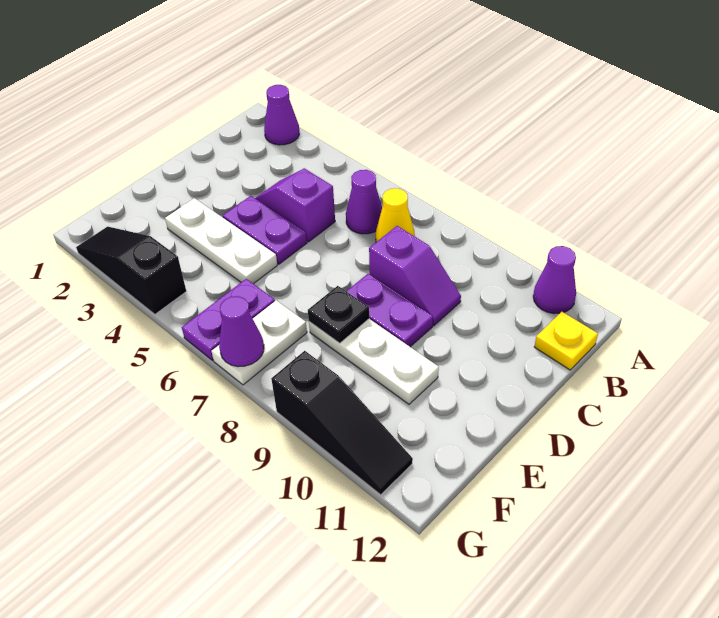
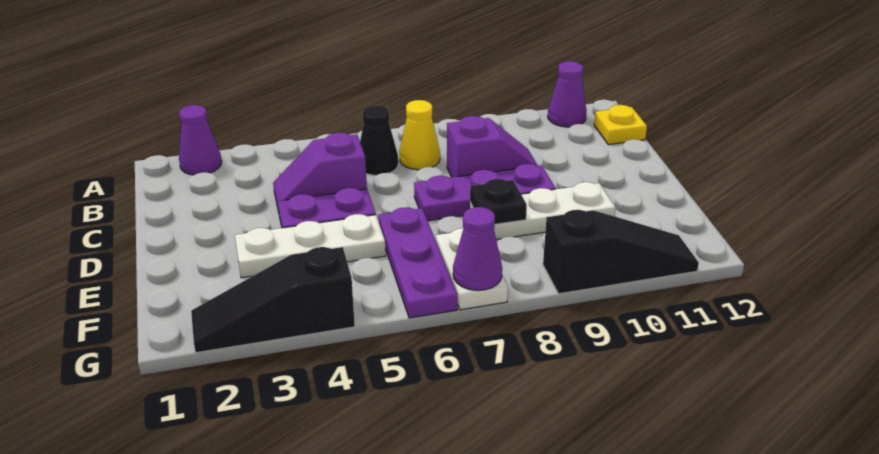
purple 1x1 cone [346,170,382,234] -> black 1x1 cone [360,105,398,175]
purple 1x2 plate [346,273,433,347] -> purple 1x3 plate [414,164,556,221]
purple 1x2 plate [182,279,275,360] -> purple 1x3 plate [378,208,458,318]

